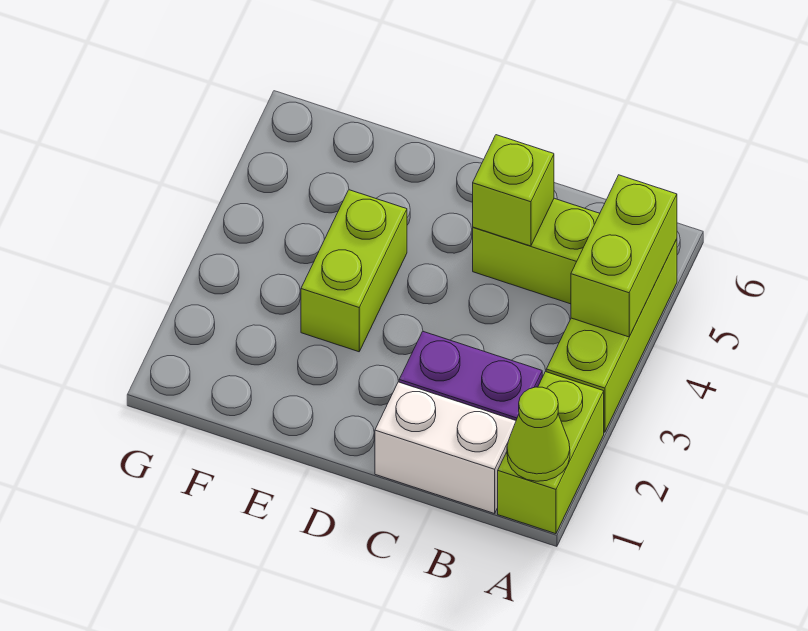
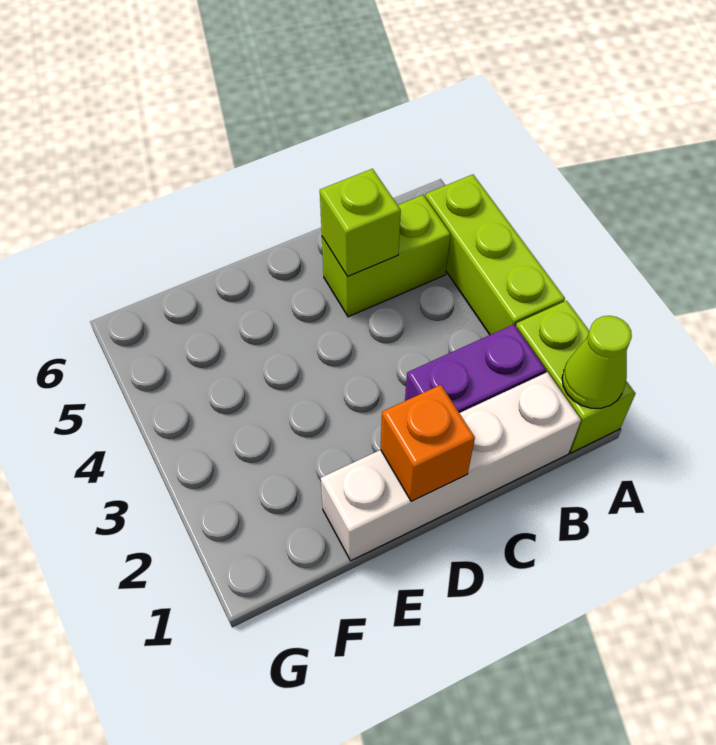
lime 1x2 brick [571,175,677,337] -> none
white 1x2 brick [375,382,516,514] -> white 1x4 brick [321,372,581,561]
none -> orange 1x1 brick [381,385,475,501]
lime 1x2 brick [301,190,407,352] -> none

